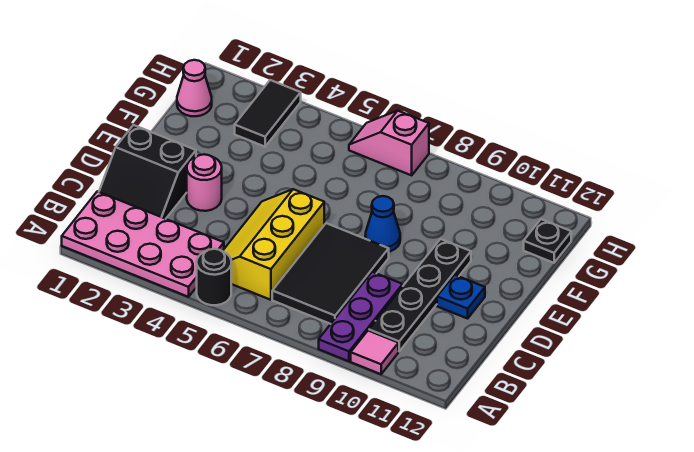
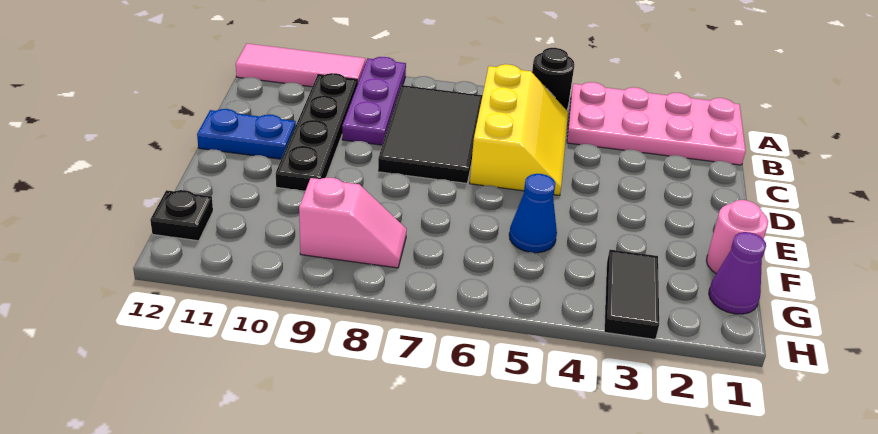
pink 1x1 tile [351,330,398,374] -> pink 1x3 tile [236,44,365,87]
black 2x2 slope [99,125,196,219] -> none
pink 1x1 round brick [187,154,222,211] -> pink 1x1 round brick moved to [706,200,768,274]
blue 1x1 plate [437,275,485,319] -> blue 1x2 plate [197,109,296,159]
blue 1x1 cone [365,196,400,252] -> blue 1x1 cone moved to [509,174,557,253]
pink 1x1 cone [177,60,212,116] -> purple 1x1 cone [709,232,766,314]
pink 1x2 slope [349,111,429,175] -> pink 1x2 slope moved to [299,178,407,268]

